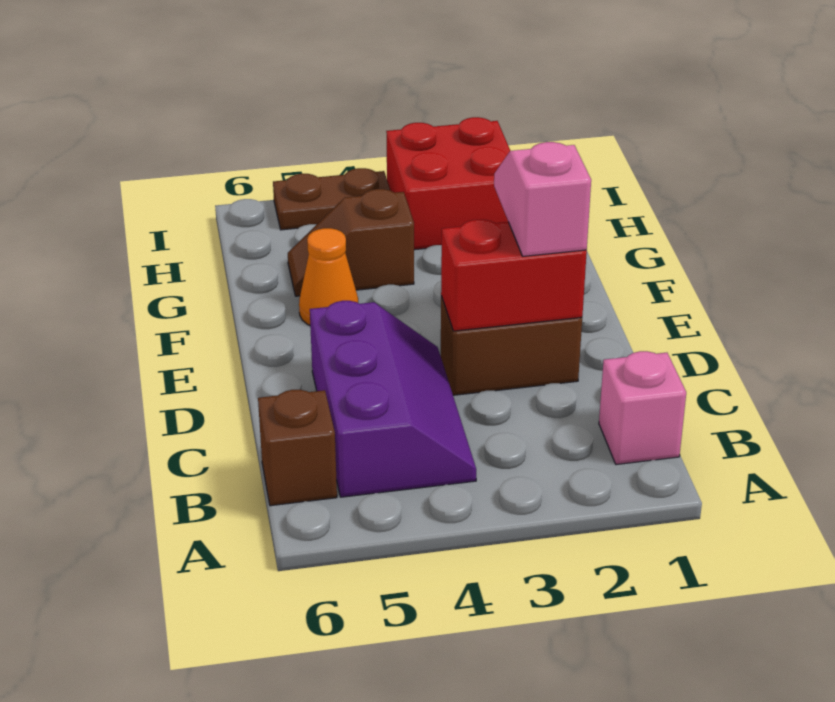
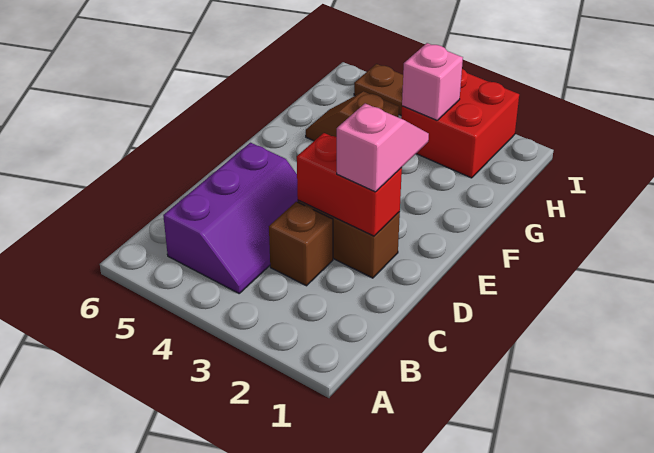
pink 1x1 brick [599,351,686,465] -> pink 1x1 brick moved to [402,43,463,120]
brown 1x1 brick [258,390,337,506] -> brown 1x1 brick moved to [269,202,333,286]
orange 1x1 cone [299,228,358,325] -> none

